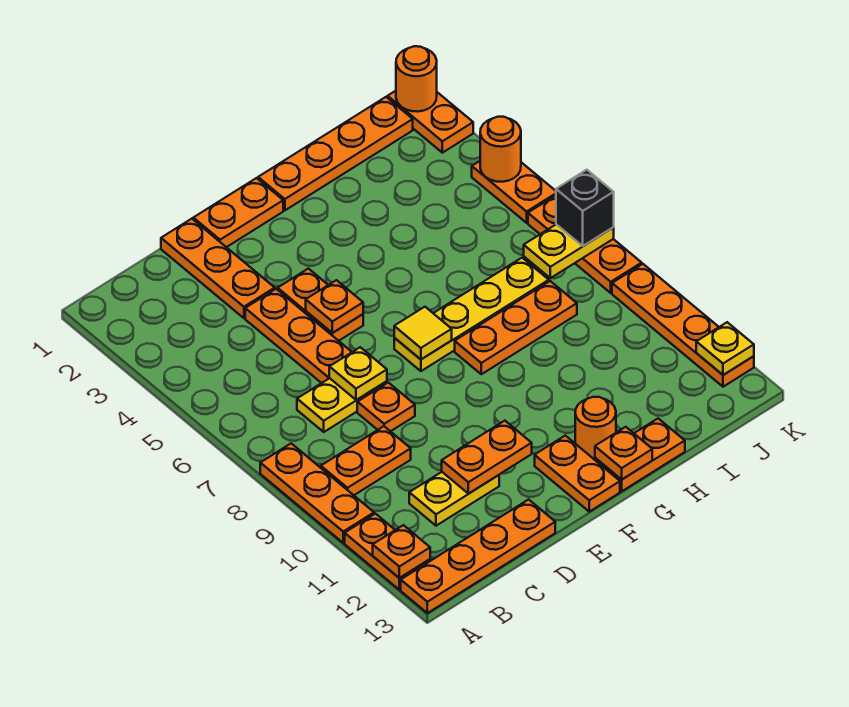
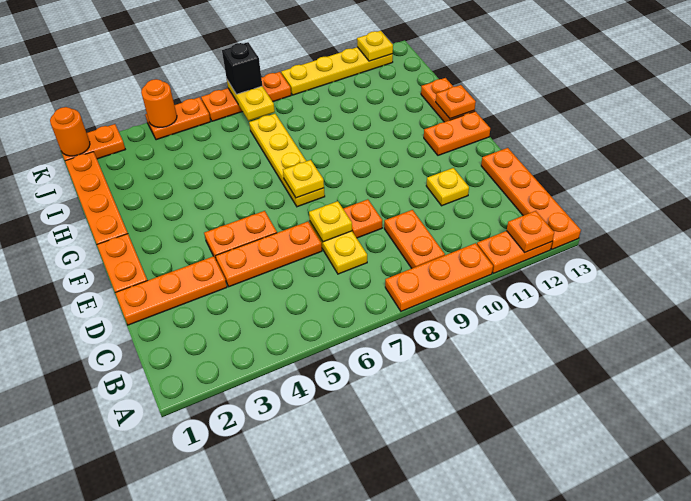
yellow 1x2 plate [409,472,499,526] -> yellow 1x1 plate [426,168,469,206]
orange 1x2 plate [442,421,532,494] -> none
orange 1x1 plate [306,280,363,333] -> none
yellow 1x1 tile [394,307,452,359] -> yellow 1x1 plate [283,160,324,198]
orange 1x3 plate [455,281,577,374] -> none
orange 1x1 round brick [575,397,616,460] -> none
orange 1x4 plate [612,264,754,387] -> yellow 1x4 plate [281,47,393,95]

